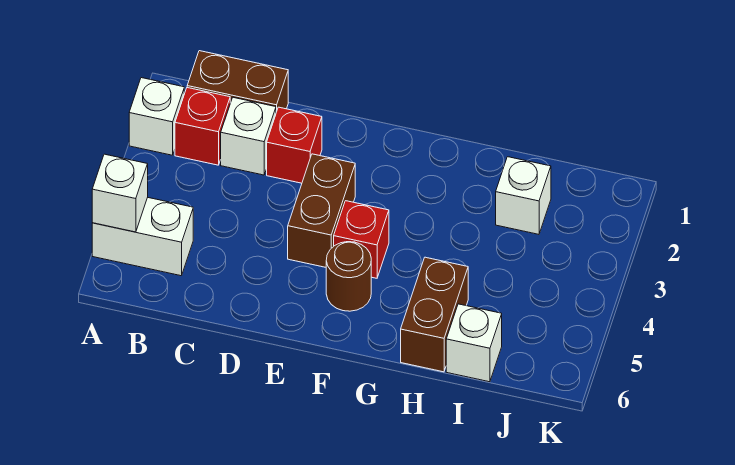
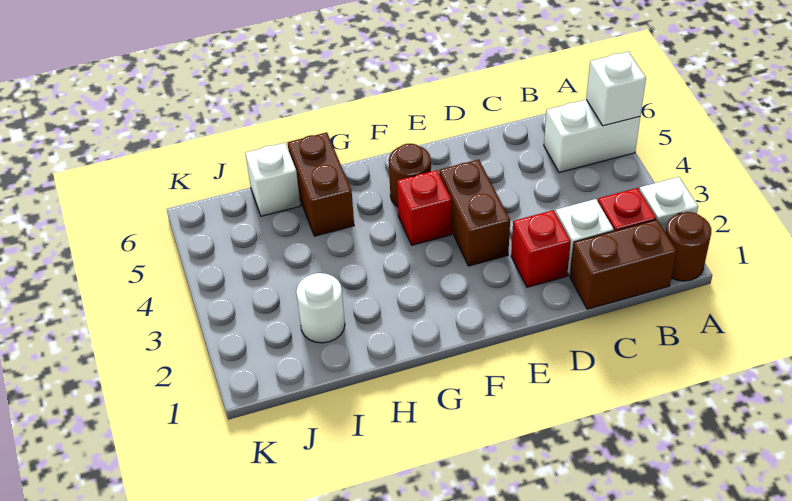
none -> brown 1x1 round brick [666,212,711,281]
white 1x1 brick [496,157,551,234] -> white 1x1 round brick [296,273,345,343]

